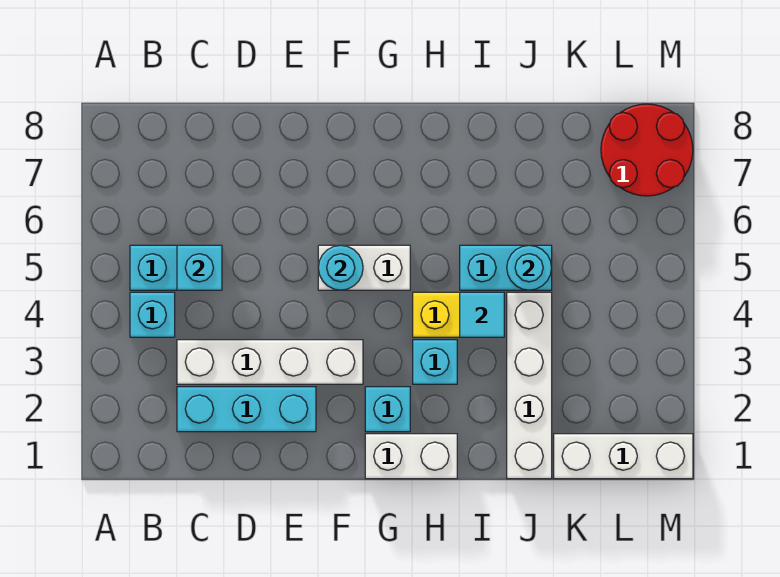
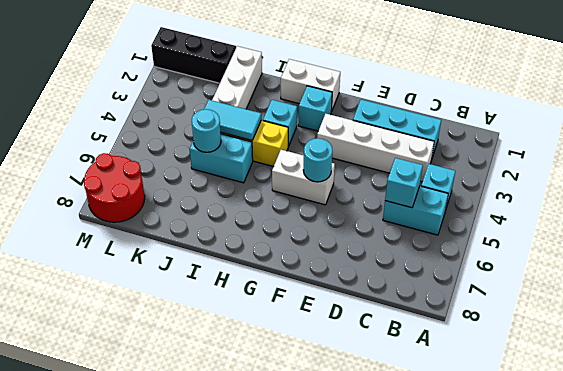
cyan 1x1 tile [460,292,504,337] -> cyan 1x2 tile [204,100,261,140]
white 1x3 brick [554,434,693,479] -> black 1x3 brick [151,27,236,83]

